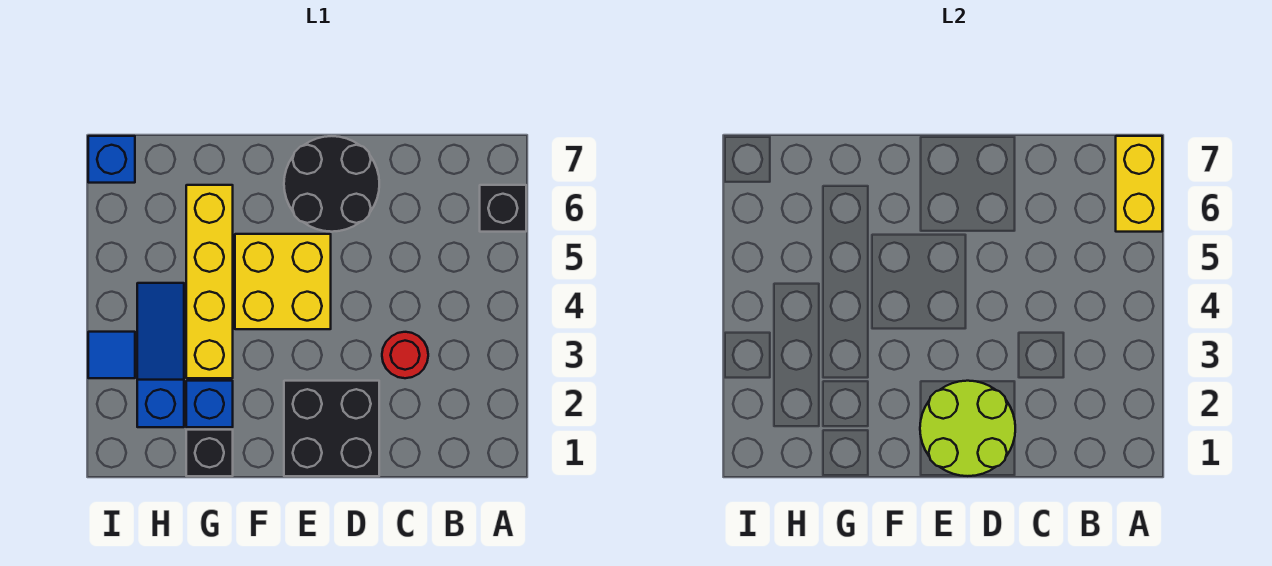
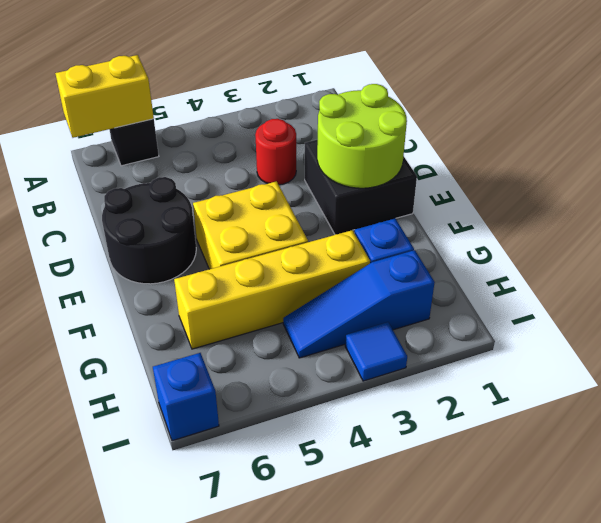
black 1x1 brick [186,430,233,476] -> none

